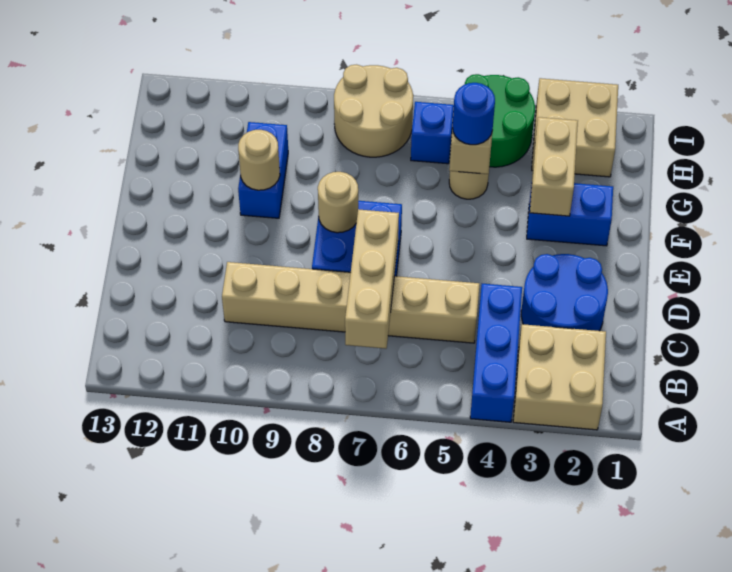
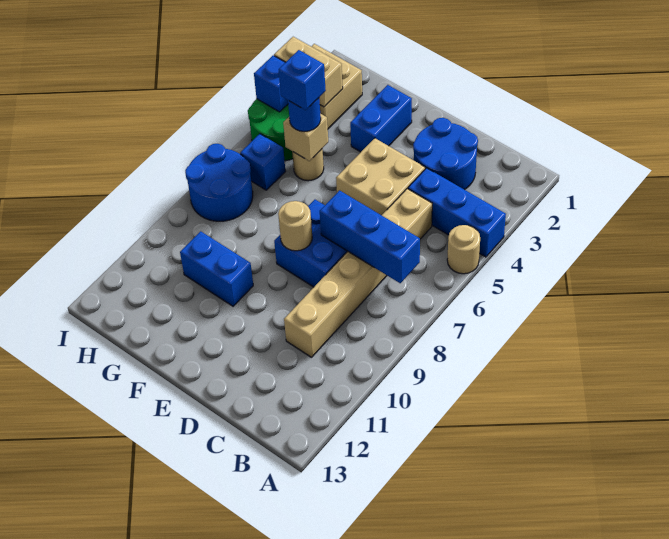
tan 2x2 brick [513,324,606,430] -> tan 2x2 brick moved to [336,138,425,215]
tan 1x3 brick [345,209,399,349] -> blue 1x3 brick [320,190,420,283]
tan 1x2 brick [530,117,578,216] -> tan 1x2 brick moved to [274,37,343,107]
tan 1x1 round brick [238,130,280,190] -> tan 1x1 round brick moved to [447,225,480,274]
none -> blue 1x1 brick [279,50,326,110]
tan 2x2 round brick [334,65,413,157] -> blue 2x2 round brick [185,144,253,221]
none -> blue 1x1 brick [254,55,288,112]

